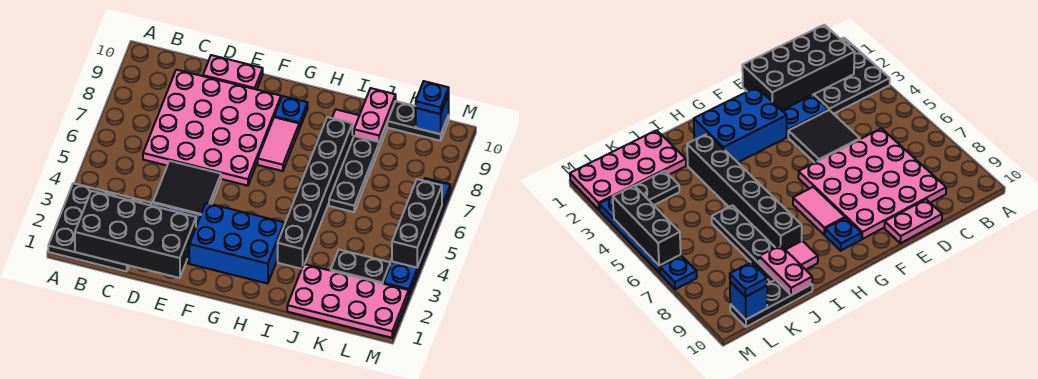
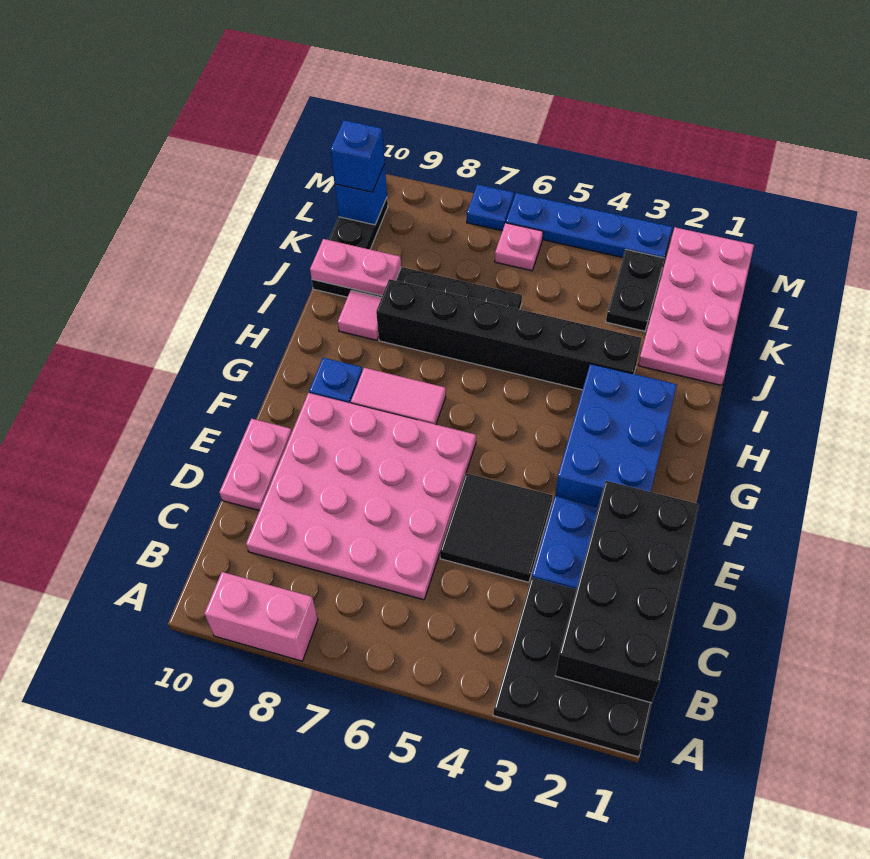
none -> pink 1x2 brick [204,572,318,661]
none -> pink 1x1 plate [495,223,543,271]
blue 1x1 plate [416,81,449,114] -> blue 1x1 brick [330,120,385,192]
black 1x3 brick [392,179,442,268] -> none

